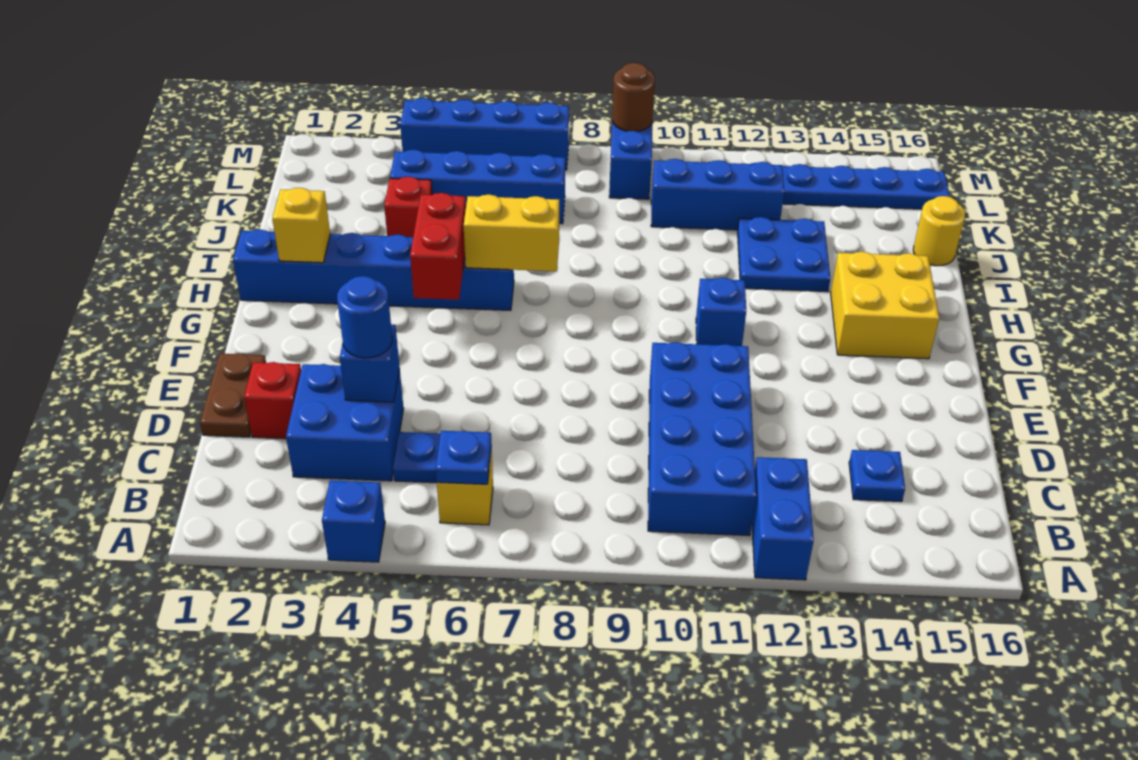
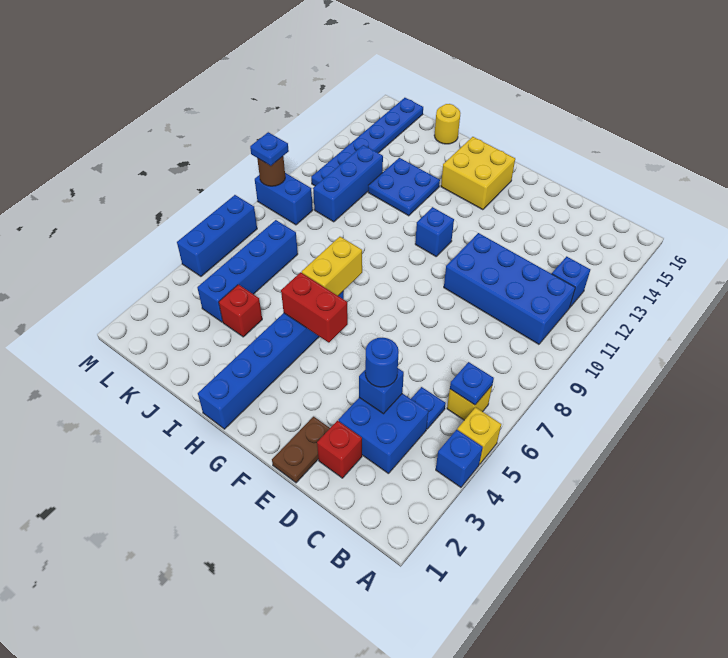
blue 1x2 brick [752,457,814,580] -> blue 1x1 brick [552,256,590,308]
blue 1x1 plate [849,450,905,502] -> blue 1x1 plate moved to [250,132,289,166]
brown 1x2 plate [200,353,266,437] -> brown 1x2 plate turned to [272,417,330,483]
yellow 1x1 brick [272,188,330,263] -> yellow 1x1 brick moved to [457,407,501,464]
blue 1x4 brick [400,98,569,170] -> blue 1x3 brick [177,195,257,276]

